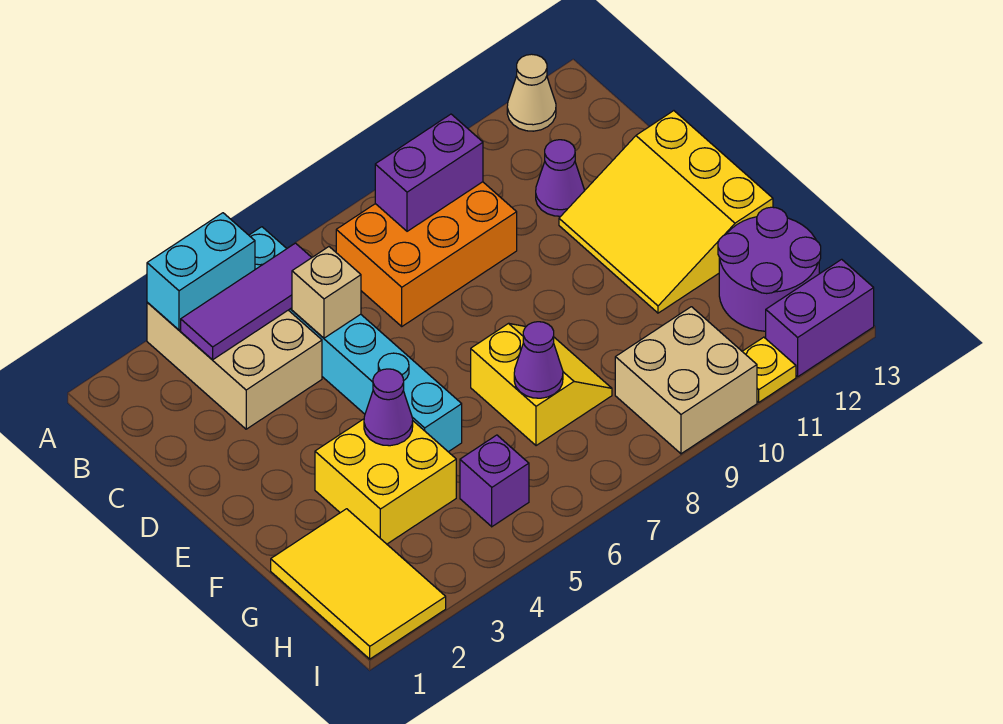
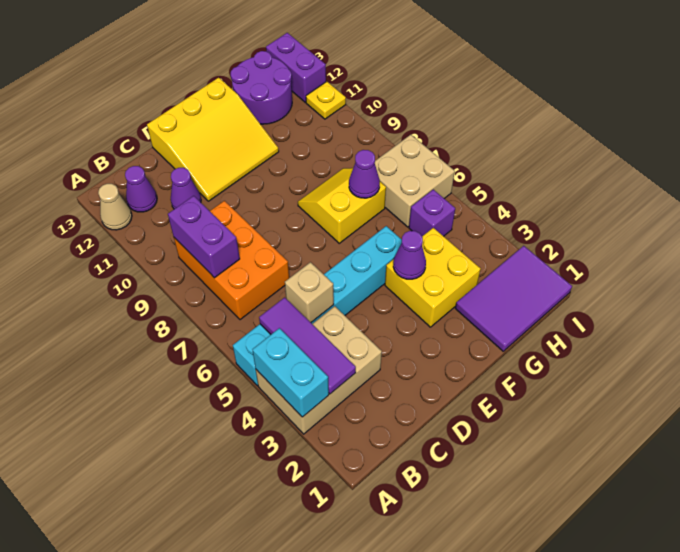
none -> purple 1x1 cone [125,166,157,212]
yellow 2x3 tile [271,509,446,659] -> purple 2x3 tile [455,246,572,351]
tan 2x2 brick [615,307,757,454] -> tan 2x2 brick moved to [375,135,455,227]

